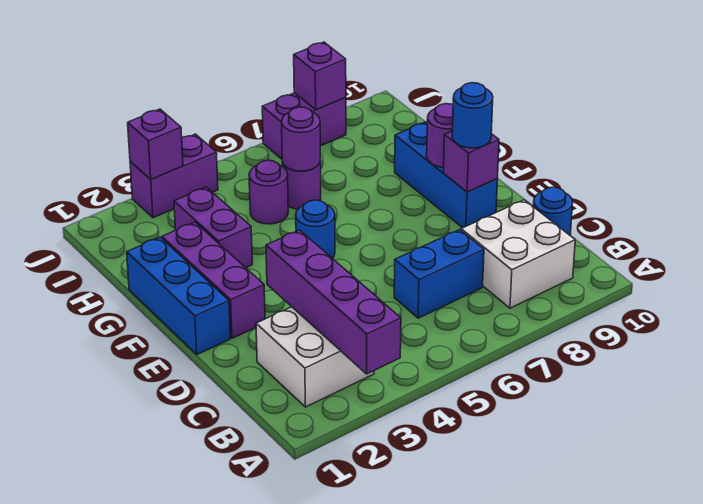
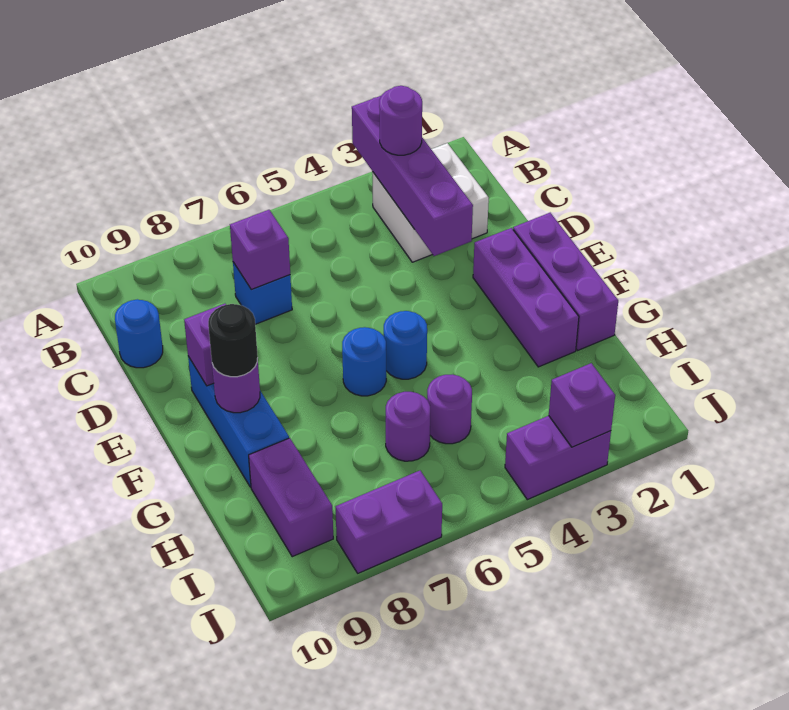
white 2x2 brick [461,200,575,308] -> none
blue 1x2 brick [394,230,484,318] -> blue 1x1 brick [233,262,292,324]
blue 1x3 brick [127,237,230,354] -> purple 1x3 brick [513,213,618,350]
blue 1x1 round brick [452,83,493,148] -> blue 1x1 round brick moved to [342,327,386,396]
none -> black 1x1 round brick [208,304,258,377]
purple 1x2 brick [174,187,252,268] -> purple 1x2 brick moved to [249,438,333,557]
purple 1x1 round brick [282,107,320,171] -> purple 1x1 round brick moved to [379,86,422,155]
purple 1x1 brick [294,42,346,110] -> purple 1x1 brick moved to [230,210,290,290]

